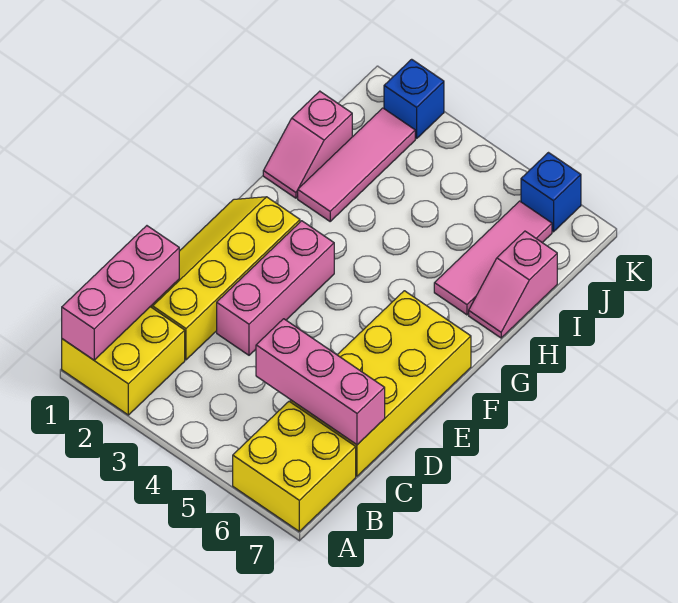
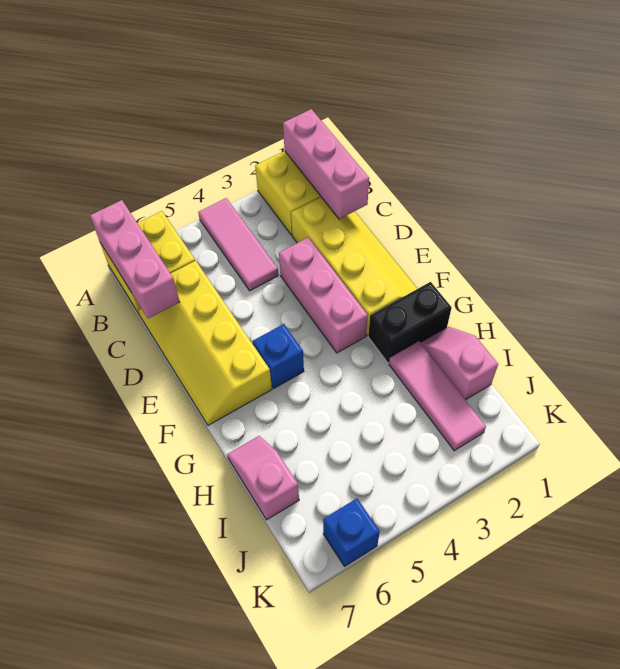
pink 1x3 brick [256,319,385,445] -> pink 1x3 brick turned to [90,200,180,319]
yellow 2x4 brick [290,291,471,476] -> yellow 2x4 slope [138,261,272,425]
none -> black 1x2 brick [368,282,452,363]
pink 1x3 tile [434,201,552,315] -> pink 1x3 tile moved to [198,198,278,291]
blue 1x1 brick [384,59,444,139] -> blue 1x1 brick moved to [253,324,304,388]

